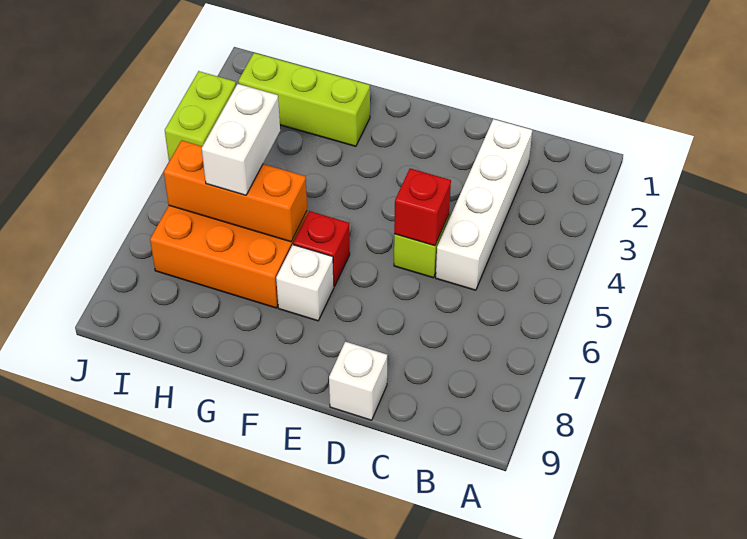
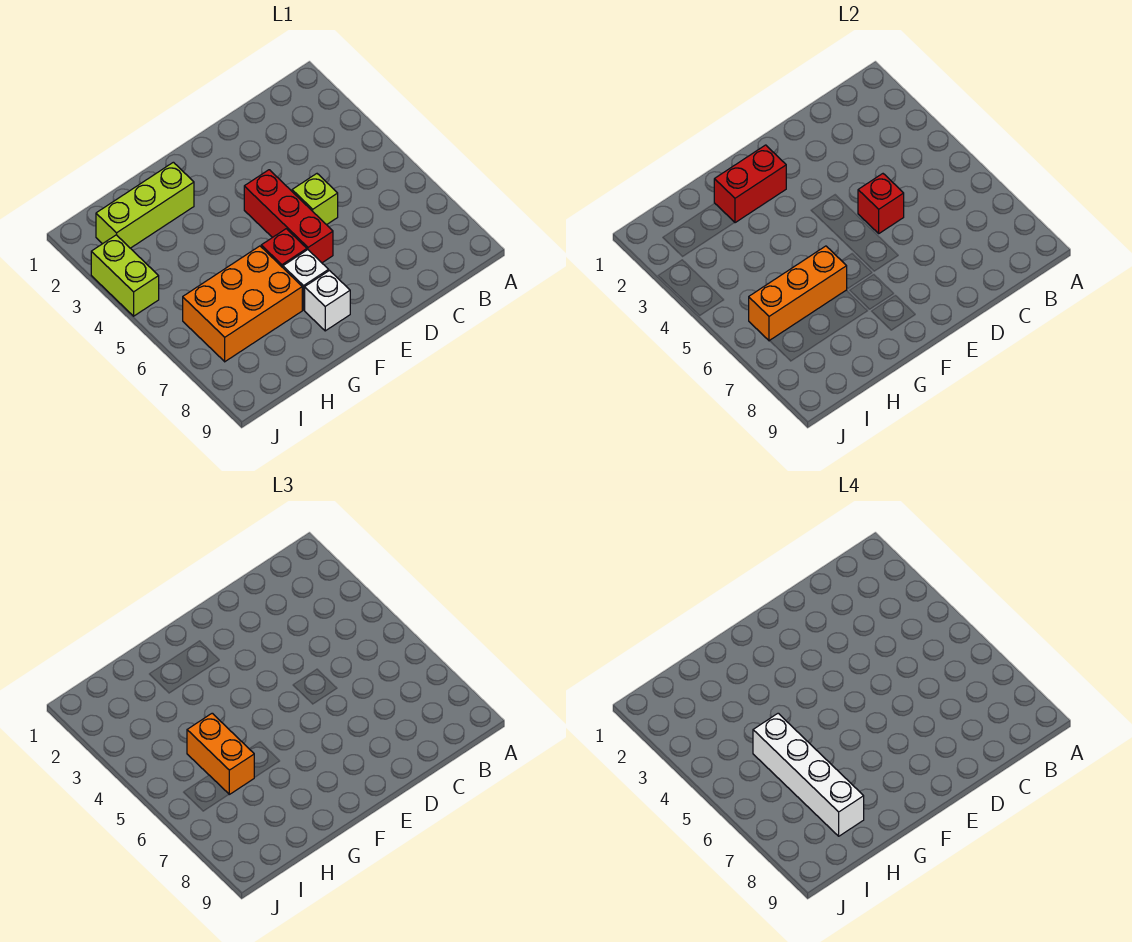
white 1x4 brick [436,119,532,290] -> white 1x4 brick moved to [753,713,864,836]
white 1x1 brick [329,342,387,420] -> white 1x1 brick moved to [305,271,350,331]
none -> red 1x3 brick [244,170,333,263]
none -> red 1x2 brick [714,145,786,223]
white 1x2 brick [202,84,280,195] -> orange 1x2 brick [187,713,254,794]

